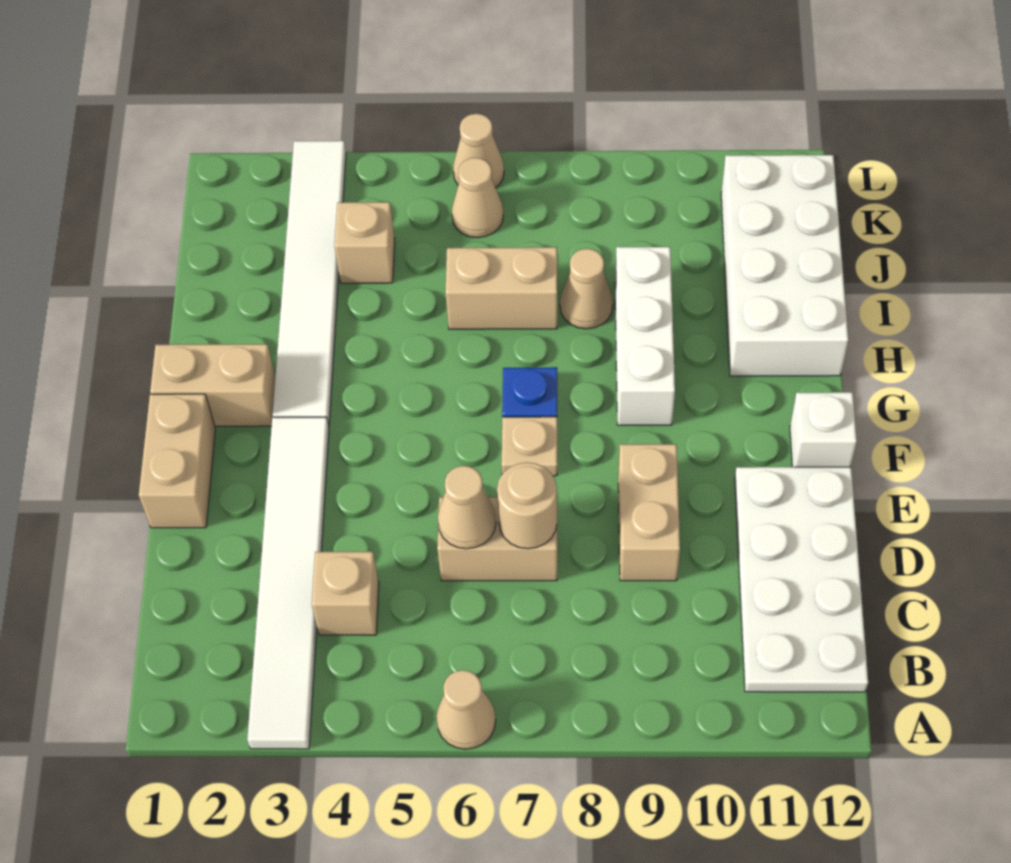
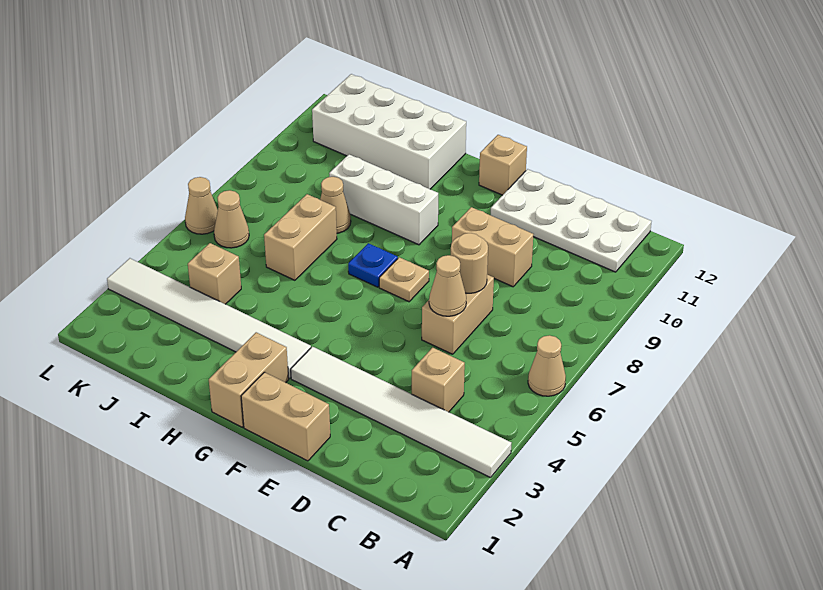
white 1x1 brick [790,392,857,467] -> tan 1x1 brick [479,135,527,195]

